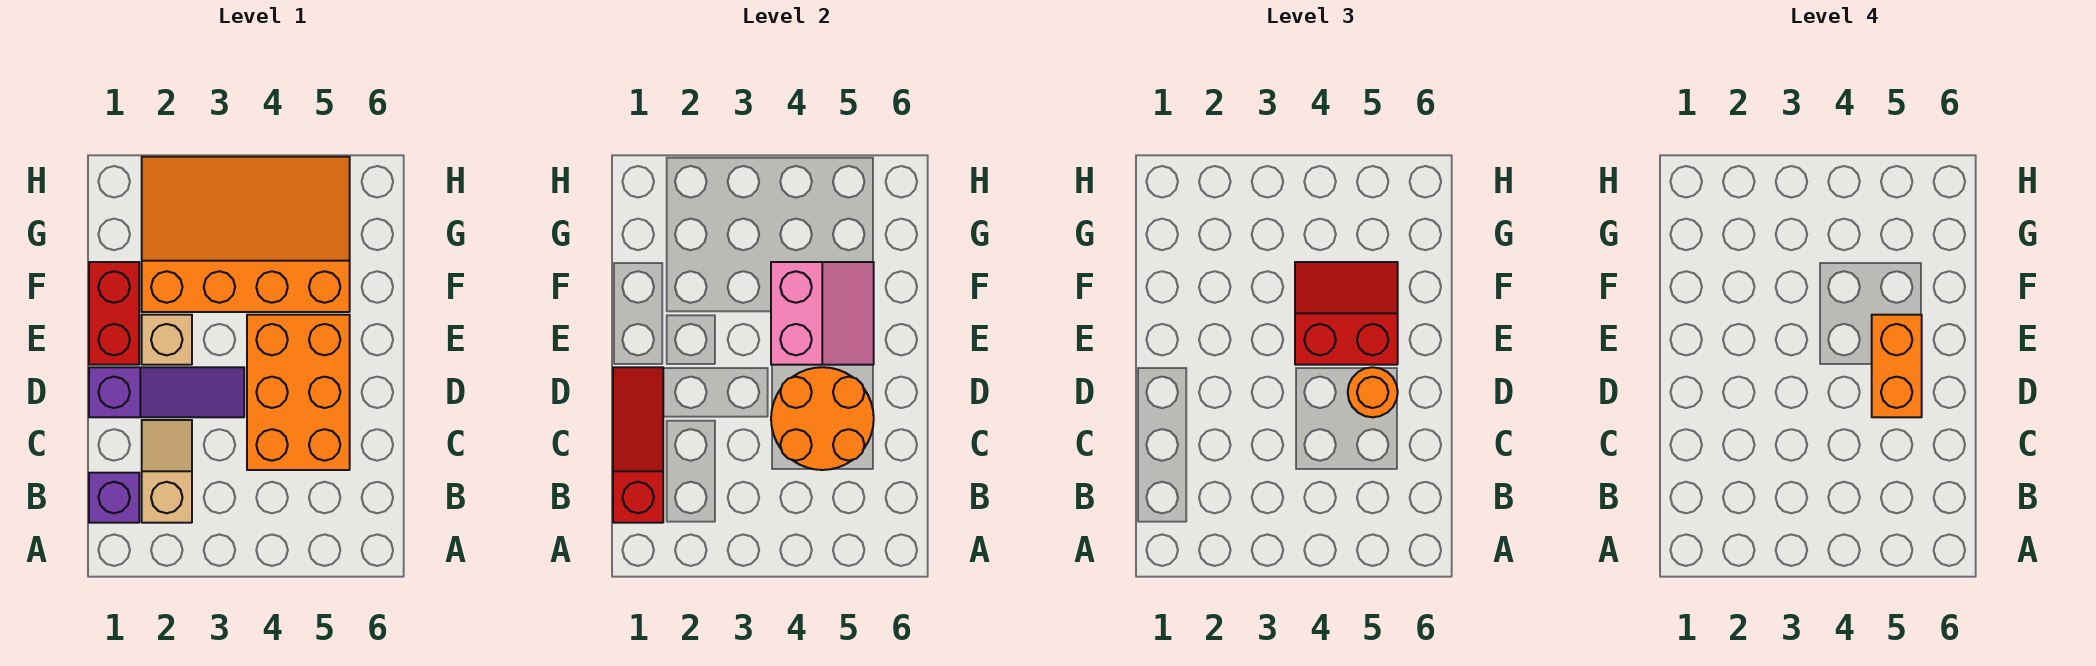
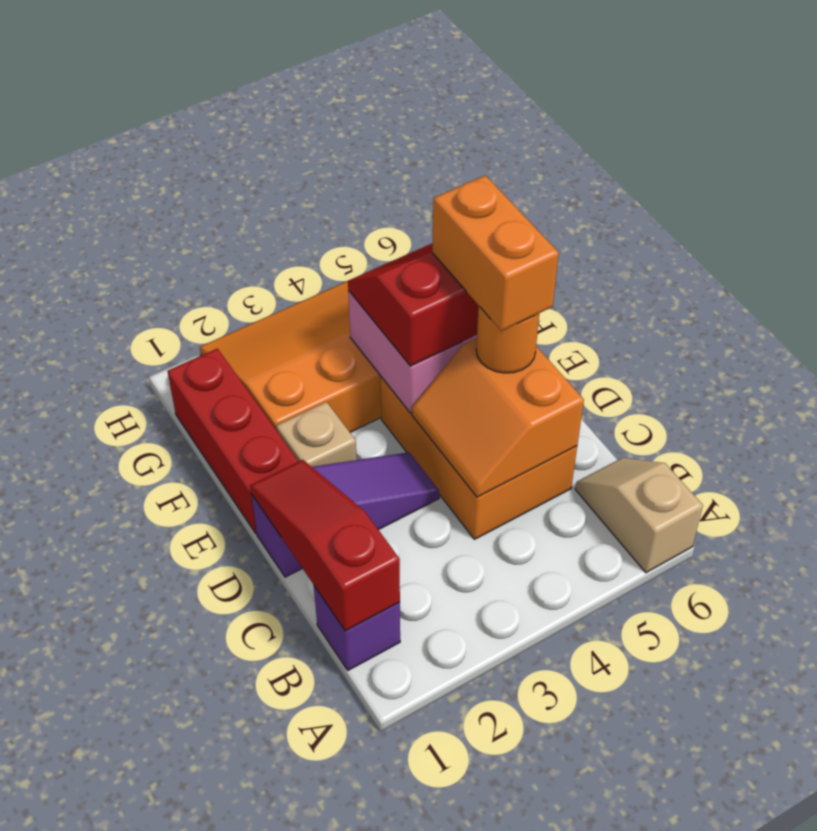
tan 1x2 slope [142,420,192,523] -> tan 1x2 slope moved to [575,458,703,573]
orange 2x2 round brick [771,367,874,470] -> orange 2x2 slope [412,338,584,497]
red 1x2 brick [89,262,139,365] -> red 1x3 brick [168,348,299,533]

